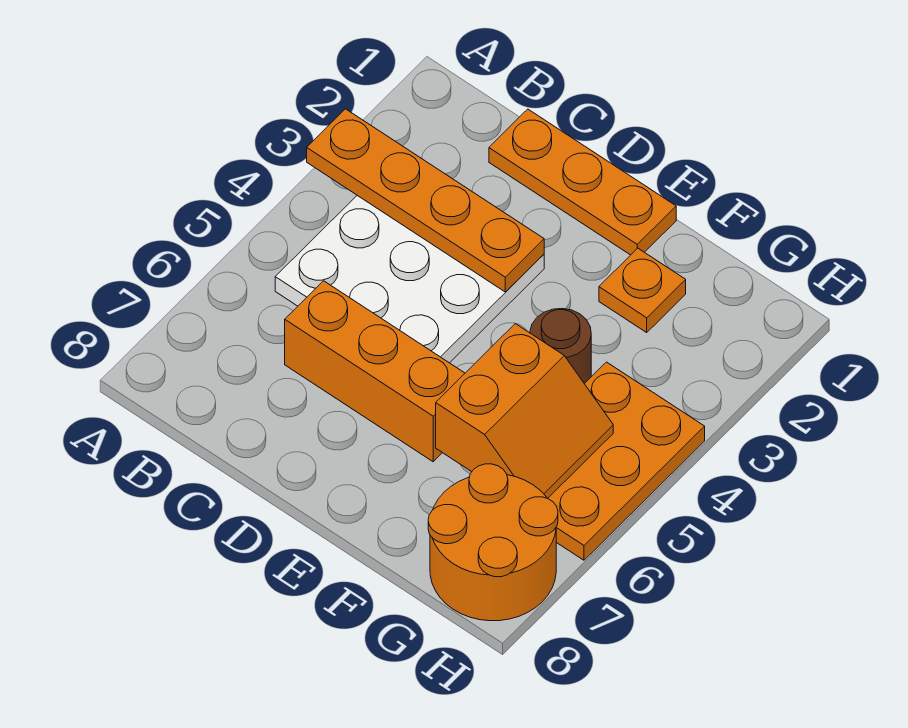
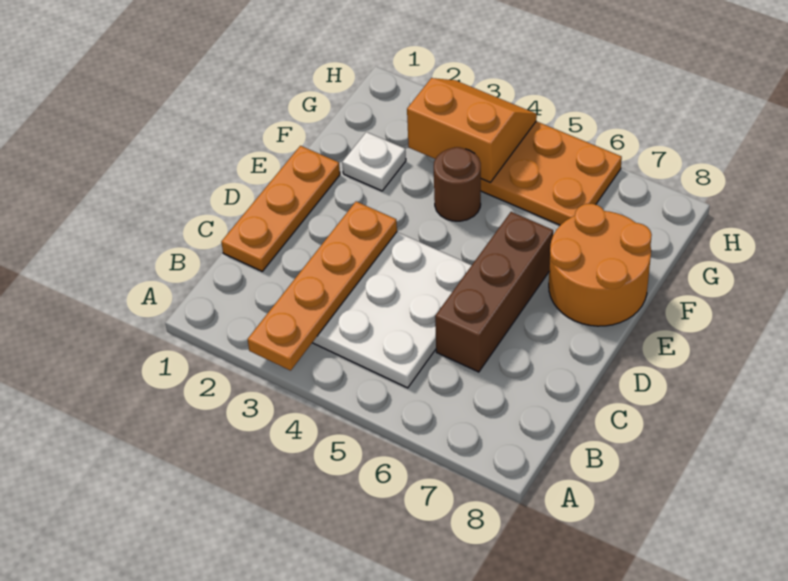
orange 1x3 brick [285,281,465,462] -> brown 1x3 brick [435,212,553,372]
orange 1x1 plate [599,248,686,332] -> white 1x1 plate [342,132,406,191]
orange 2x2 slope [436,324,613,498] -> orange 2x2 slope moved to [407,78,537,182]
orange 2x2 round brick [428,464,558,621] -> orange 2x2 round brick moved to [549,204,652,326]

